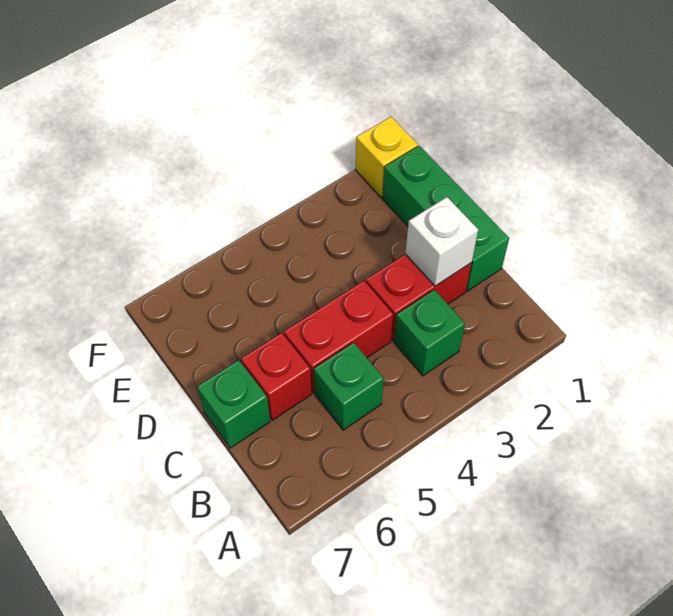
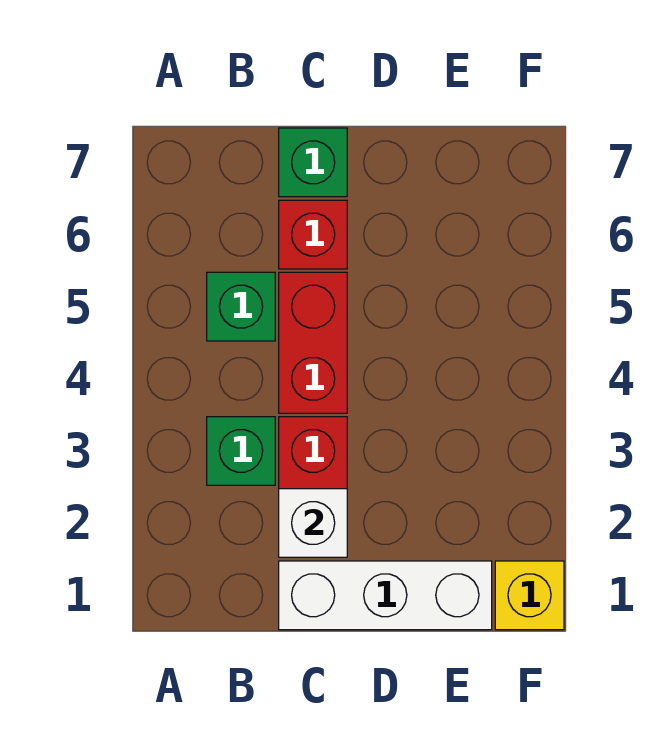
green 1x3 brick [383,146,509,291] -> white 1x3 brick [279,561,492,630]

